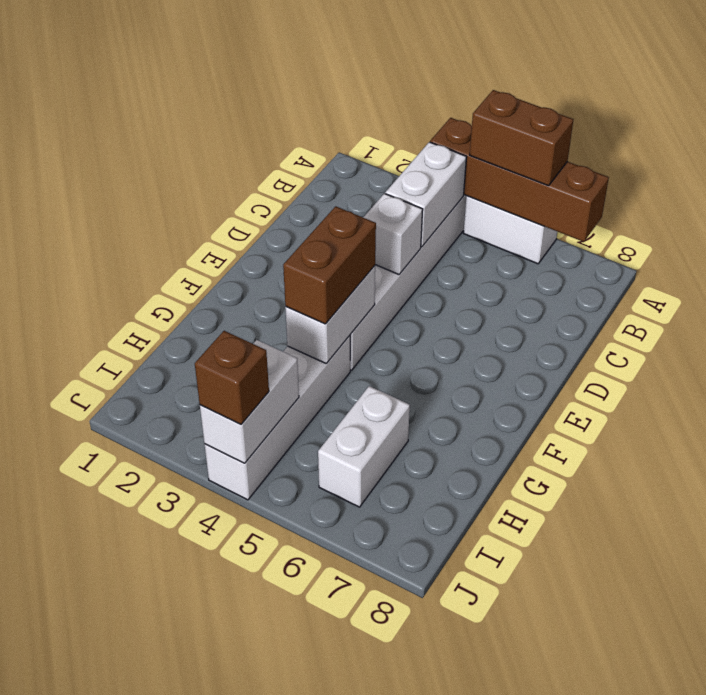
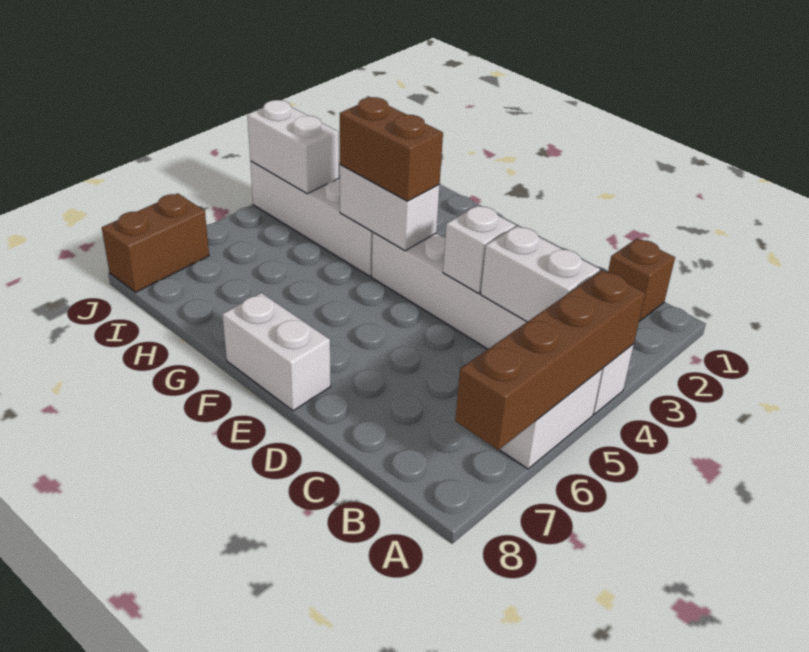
brown 1x2 brick [470,90,573,186] -> brown 1x2 brick moved to [102,193,209,292]
white 1x2 brick [318,386,410,507] -> white 1x2 brick moved to [222,293,331,411]
brown 1x1 brick [195,331,269,424] -> brown 1x1 brick moved to [608,239,675,321]

